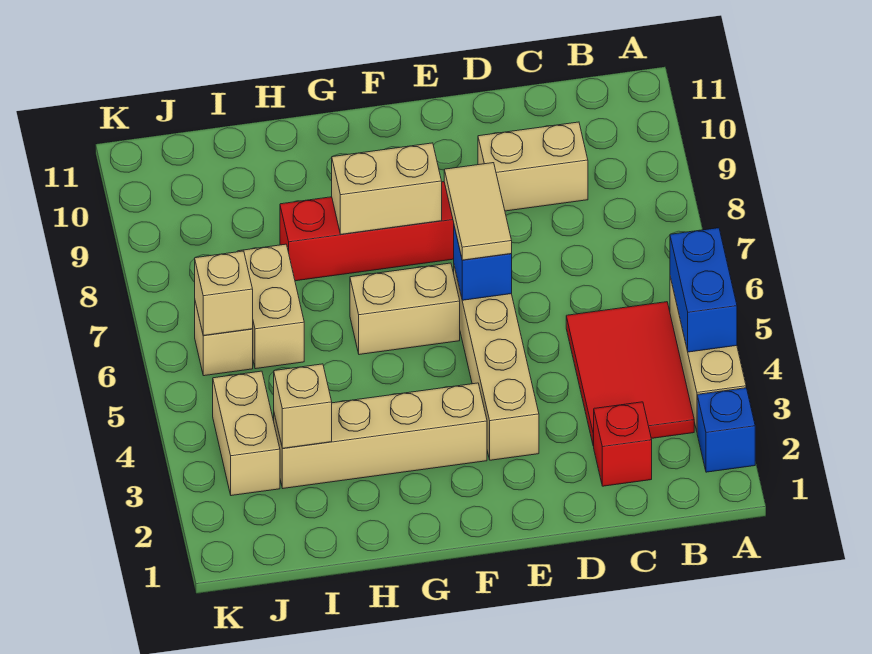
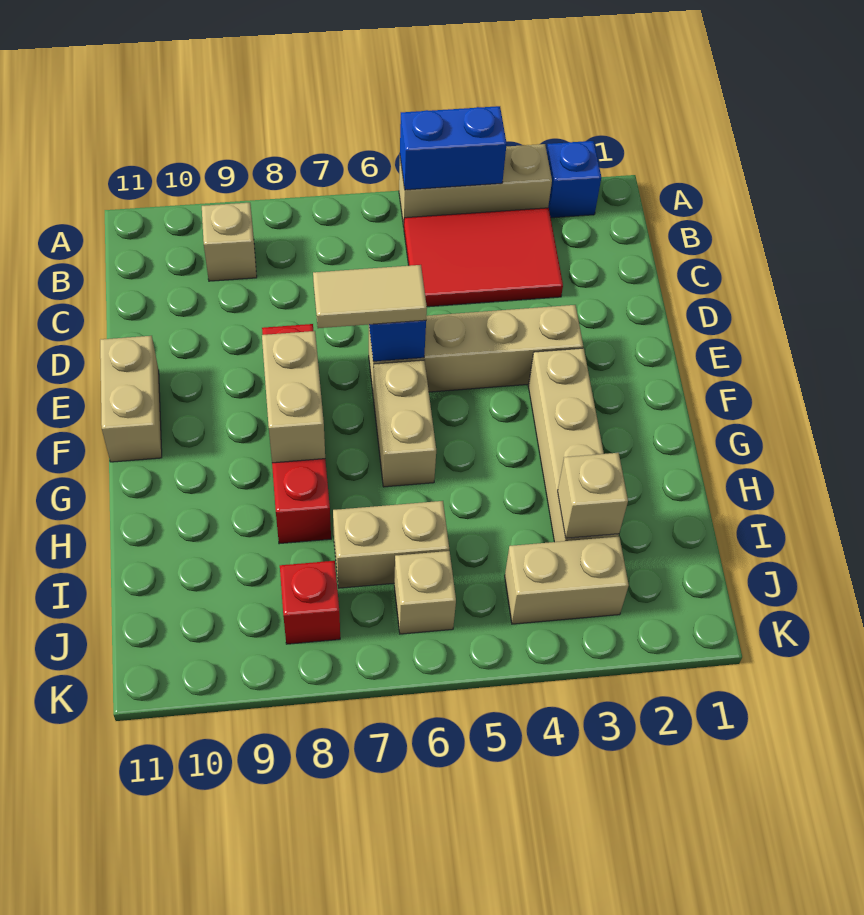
red 1x1 brick [593,402,652,486] -> red 1x1 brick moved to [280,561,340,644]
tan 1x2 brick [478,122,588,211] -> tan 1x2 brick moved to [100,336,162,462]
tan 1x1 brick [195,251,253,335] -> tan 1x1 brick moved to [202,203,257,281]

